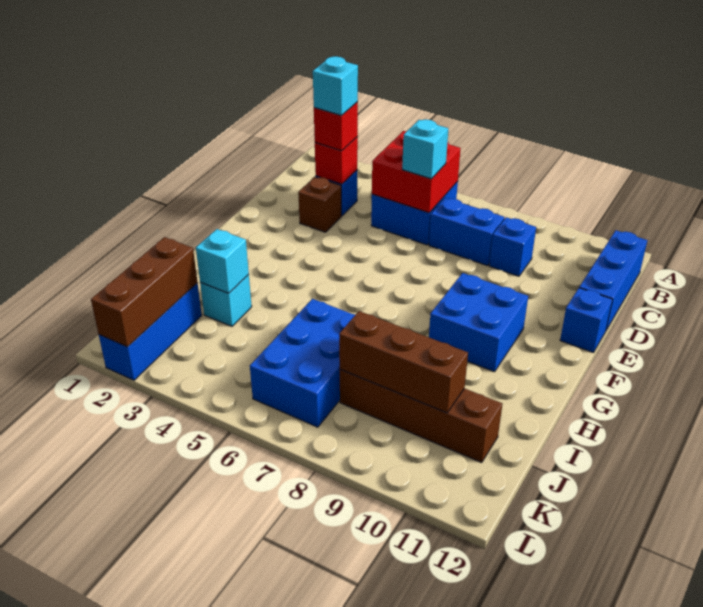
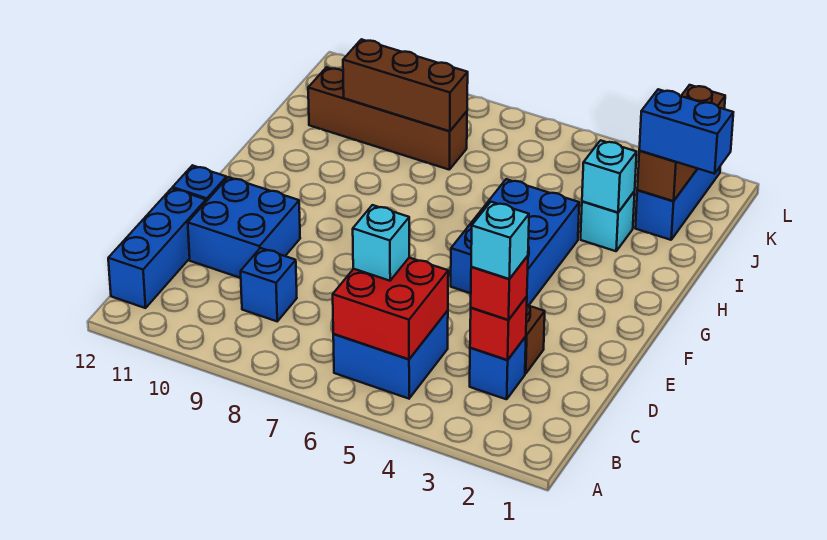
blue 1x2 brick [429,198,505,266] -> blue 1x2 brick moved to [639,89,733,174]
blue 2x2 brick [429,273,528,372] -> blue 2x2 brick moved to [188,177,300,278]
blue 2x3 brick [250,299,355,427] -> blue 2x3 brick moved to [451,179,579,306]

